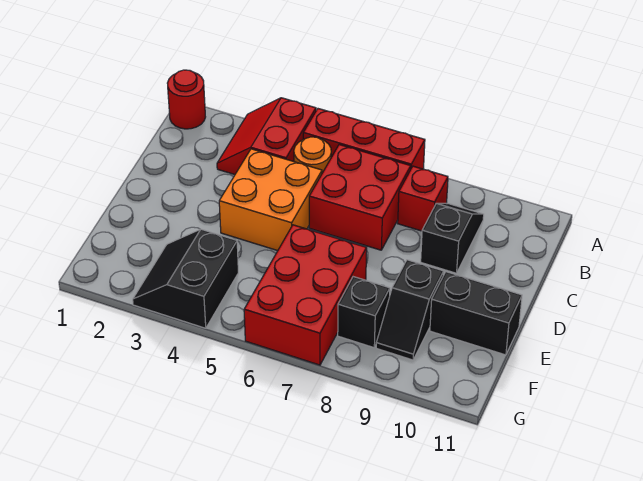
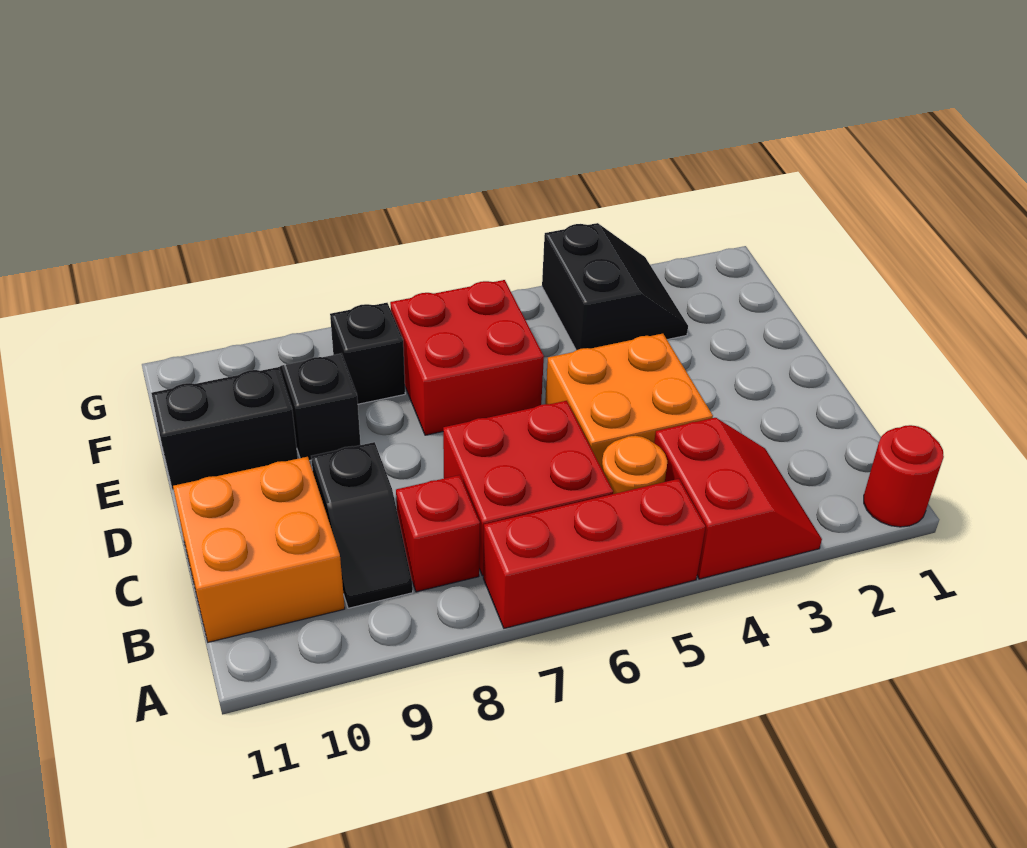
none -> orange 2x2 brick [173,457,345,642]
red 2x3 brick [244,225,367,365] -> red 2x2 brick [390,280,544,435]

